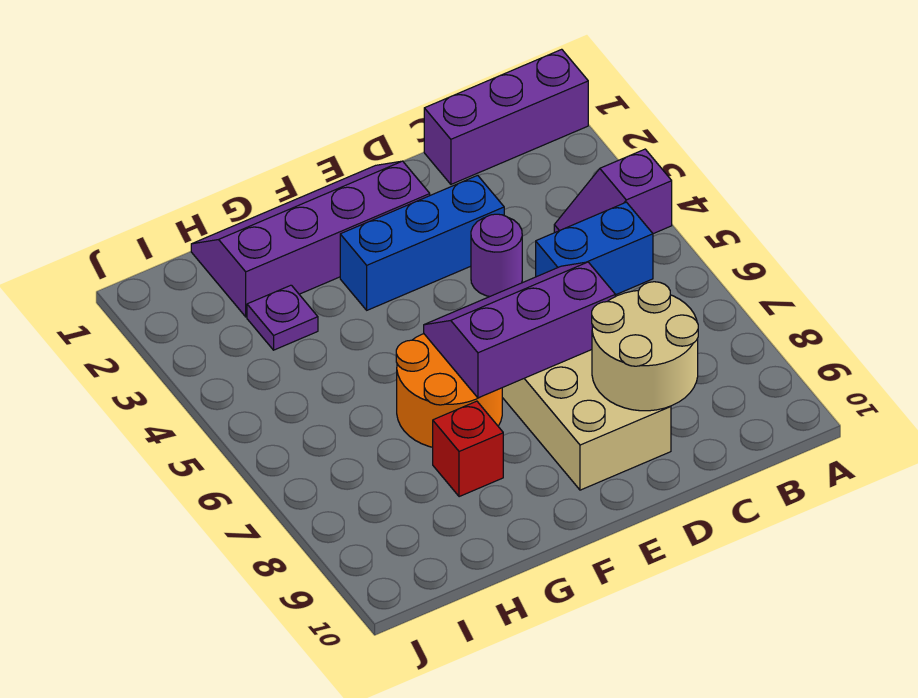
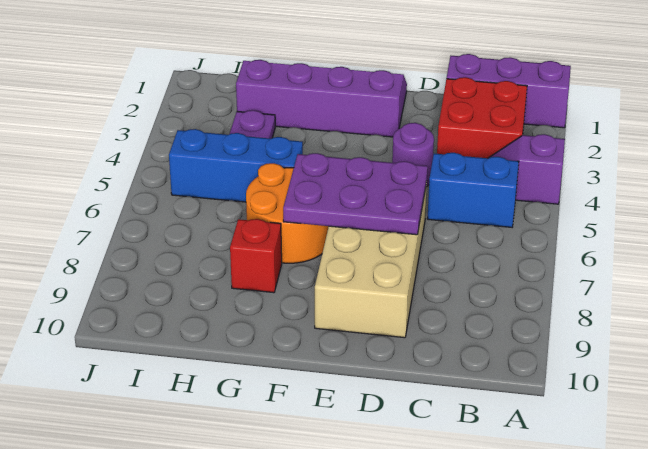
none -> red 2x2 brick [437,77,527,158]
tan 2x2 round brick [592,282,698,411] -> none
blue 1x3 brick [340,175,504,310] -> blue 1x3 brick moved to [169,129,303,202]
purple 2x3 slope [424,262,615,398] -> purple 2x3 plate [283,153,428,235]

